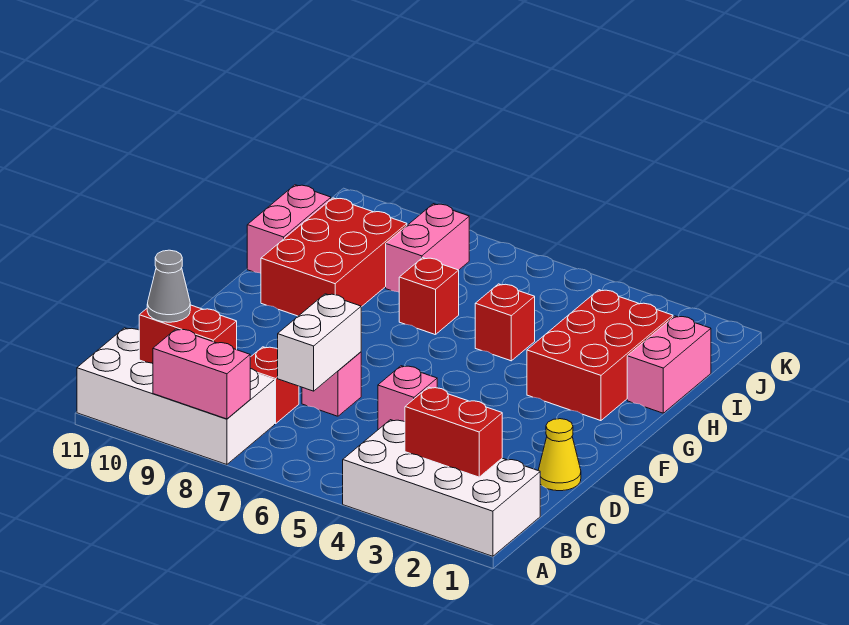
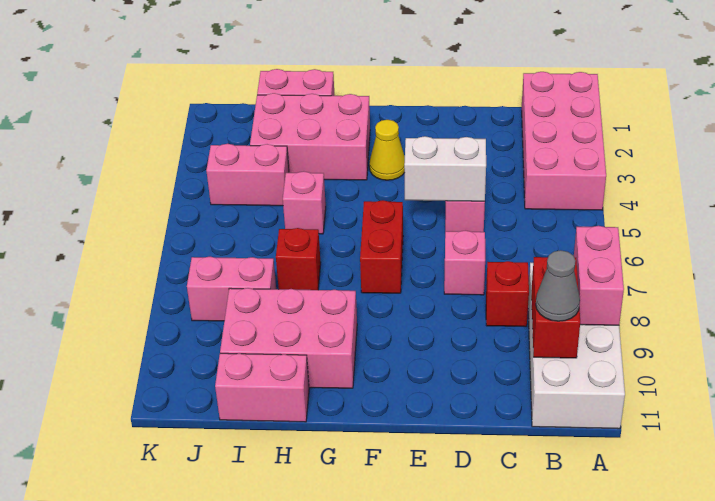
white 2x4 brick [343,420,540,556] -> pink 2x4 brick [522,72,606,210]
red 1x2 brick [405,387,502,477] -> red 1x2 brick moved to [360,200,403,293]
white 1x2 brick [278,294,361,391] -> white 1x2 brick moved to [404,136,486,201]
yellow 1x1 cone [538,419,581,491] -> yellow 1x1 cone moved to [369,120,405,180]
red 2x3 brick [527,290,673,421] -> pink 2x3 brick [250,93,370,180]
red 2x3 brick [261,198,407,316] -> pink 2x3 brick [220,288,357,388]
red 1x1 brick [475,284,535,361] -> pink 1x1 brick [283,171,326,234]
none -> pink 1x2 brick [206,144,289,206]

